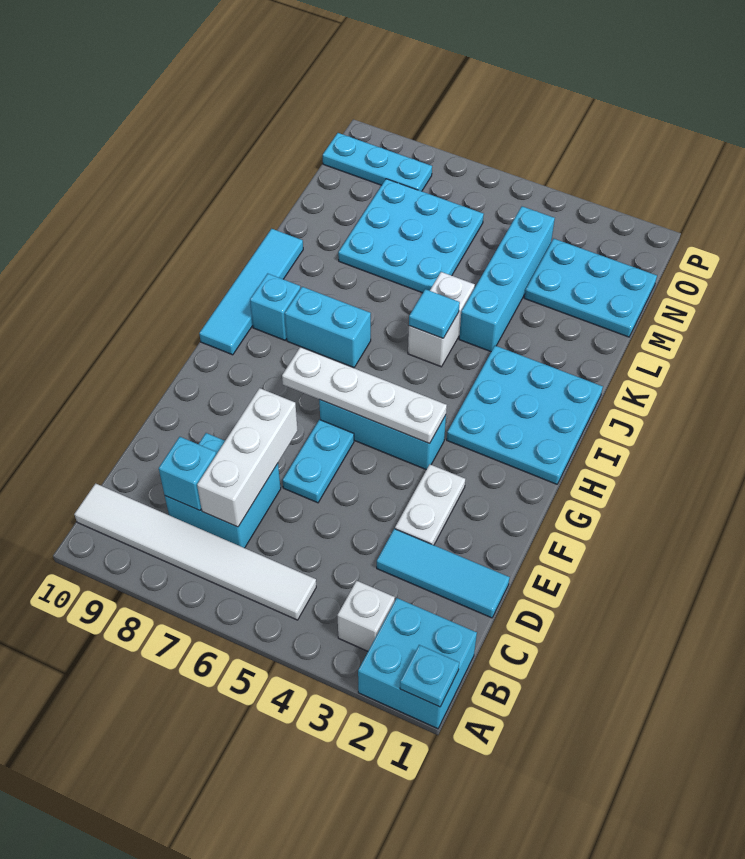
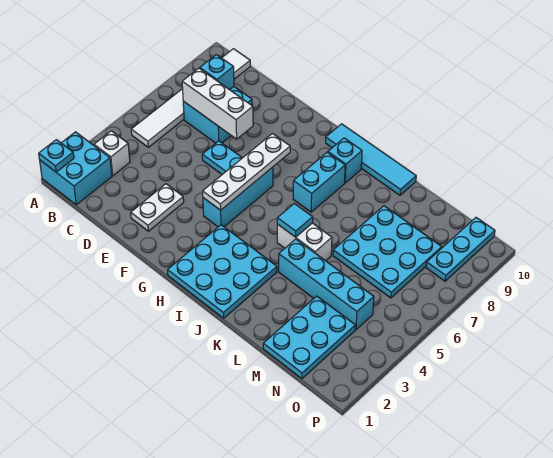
cyan 1x3 tile [377,529,510,618] -> none
white 1x2 plate [395,465,465,545] -> white 1x2 plate turned to [131,184,184,231]

